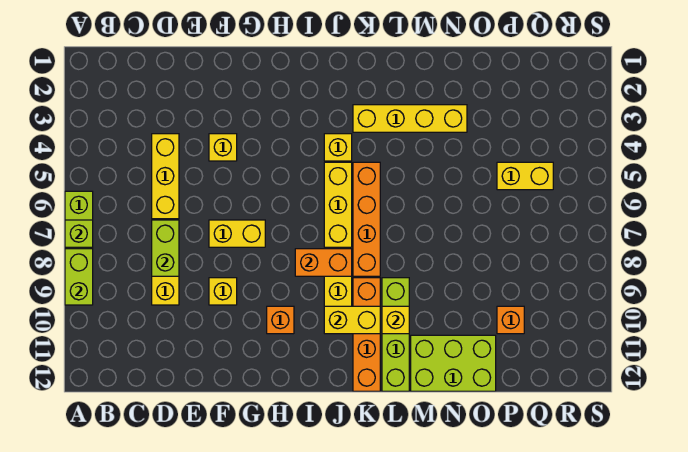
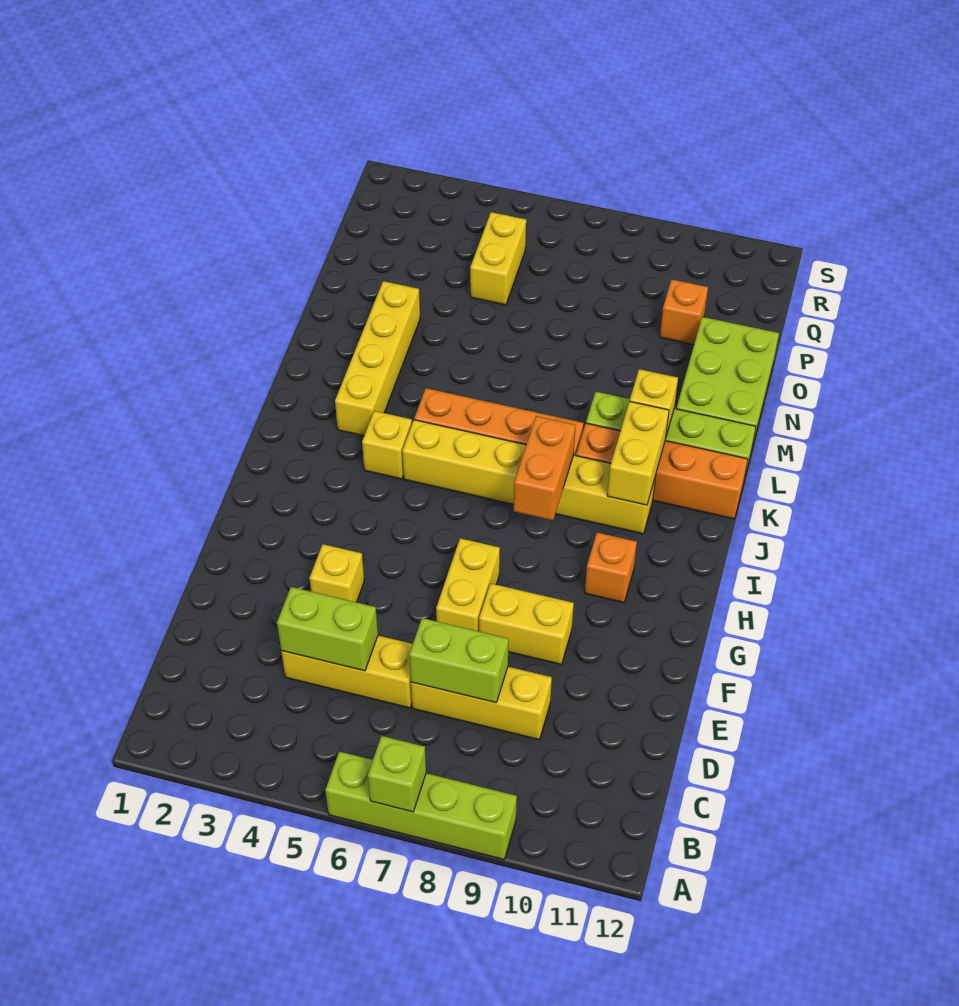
lime 1x2 brick [65,249,93,305] -> lime 1x2 brick moved to [277,587,378,671]
yellow 1x1 brick [209,278,237,305] -> yellow 1x2 brick [479,583,574,665]

